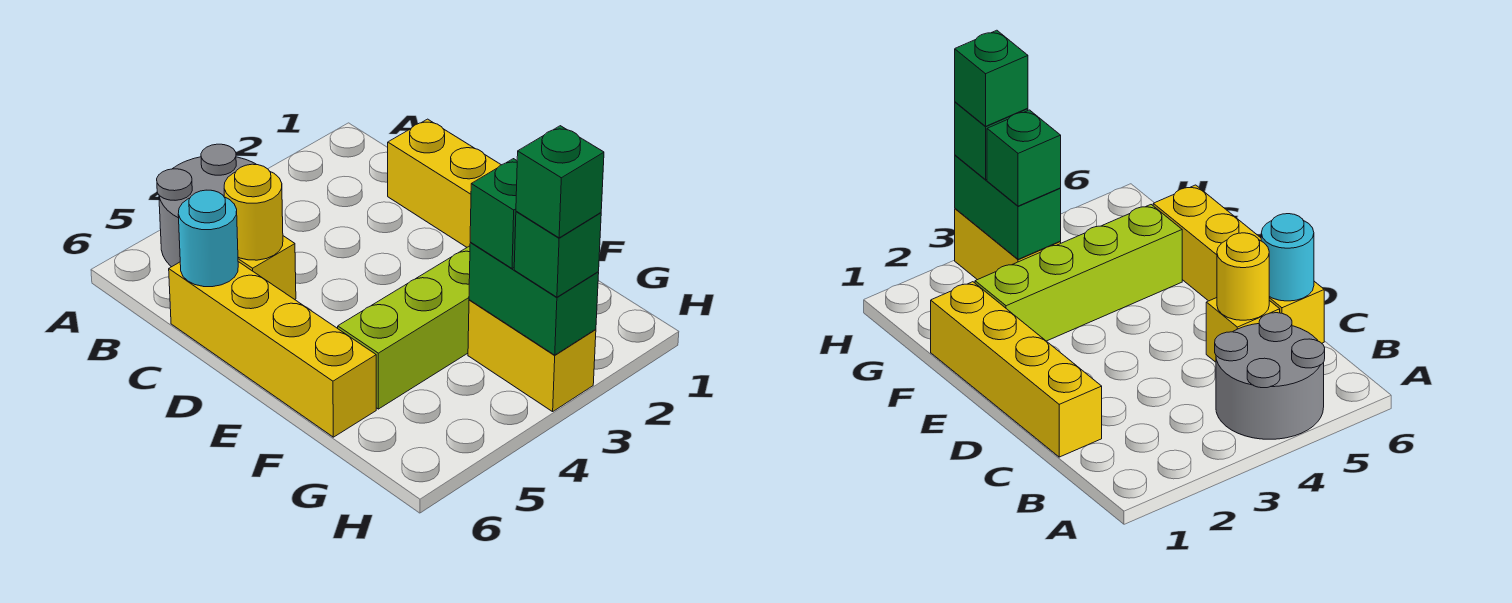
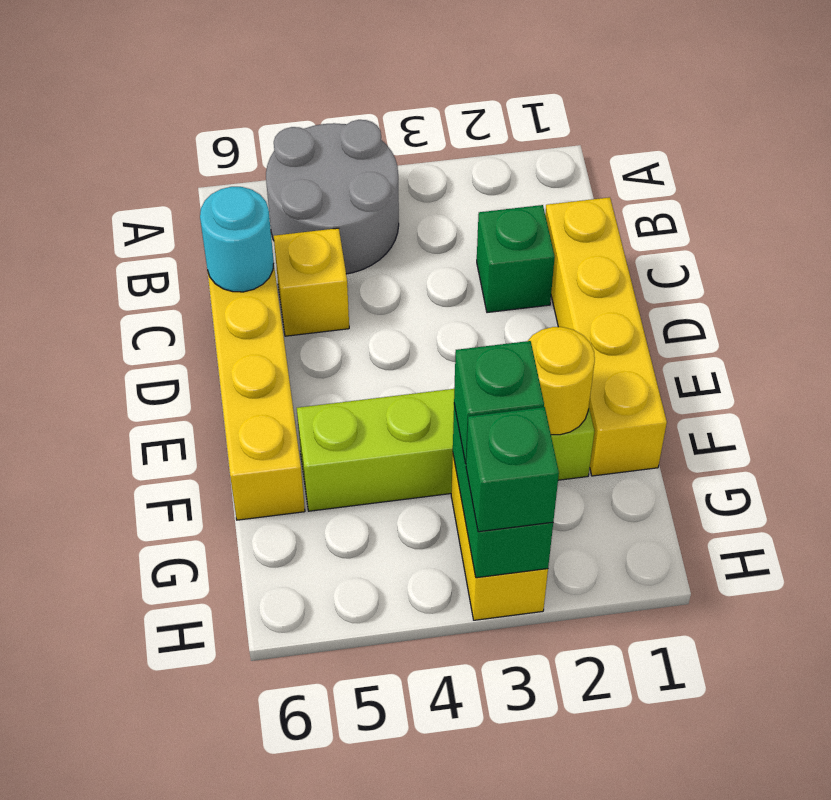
yellow 1x1 round brick [224,164,283,260] -> yellow 1x1 round brick moved to [528,327,595,435]
green 1x1 brick [516,126,604,238] -> green 1x1 brick moved to [477,205,555,313]

